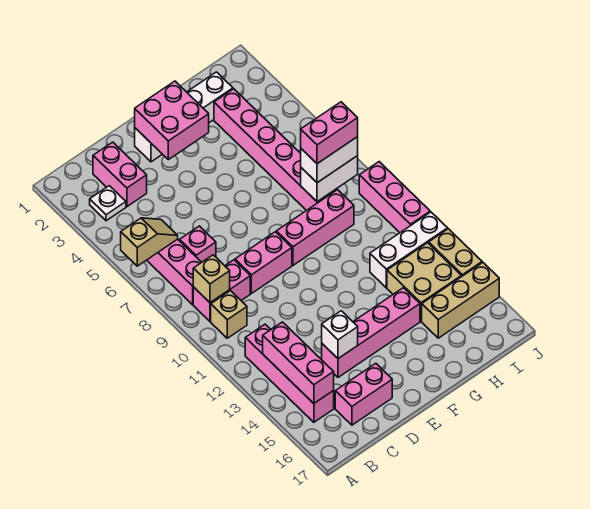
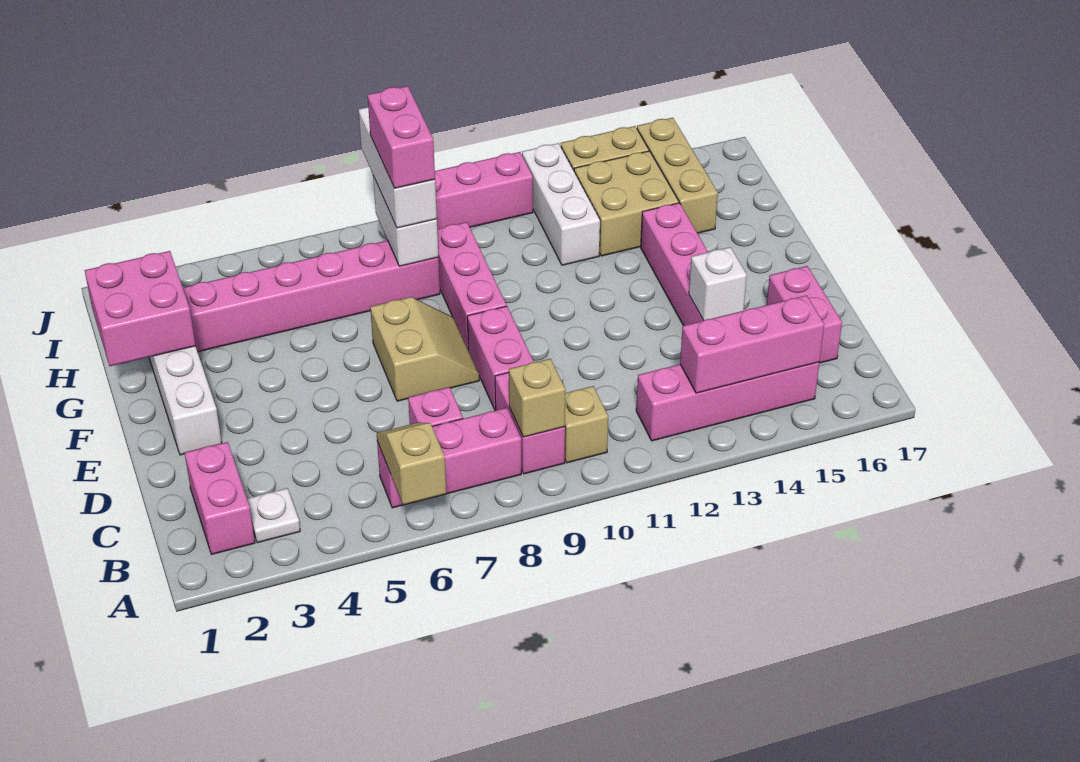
pink 1x2 brick [93,142,147,207] -> pink 1x2 brick turned to [185,442,255,554]
pink 2x2 brick [135,81,209,160] -> pink 2x2 brick moved to [85,251,195,366]
none -> tan 2x2 slope [370,297,479,401]
white 1x2 brick [301,137,358,183] -> white 1x3 brick [358,107,437,228]

